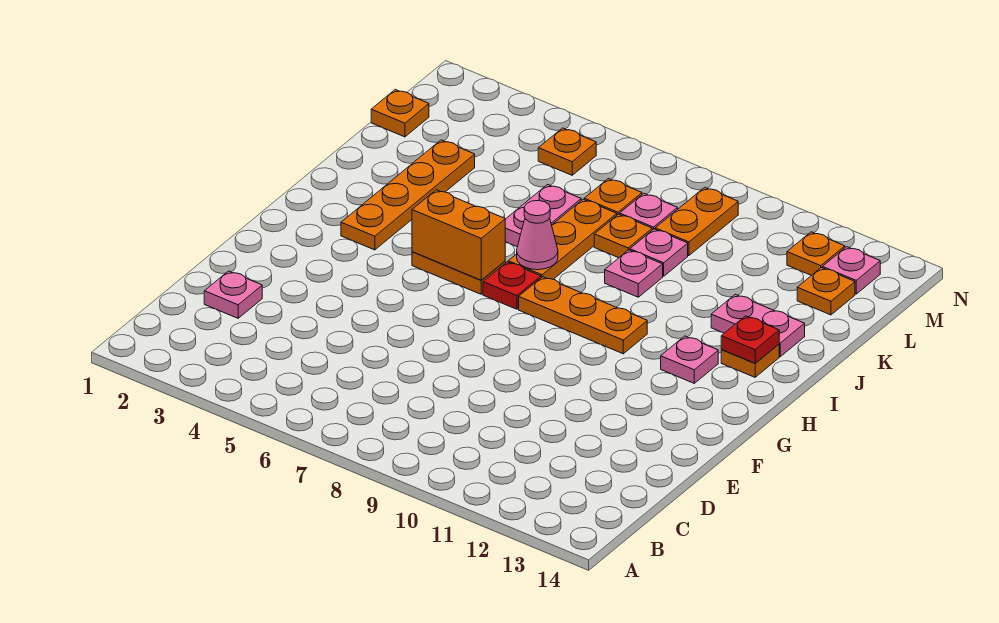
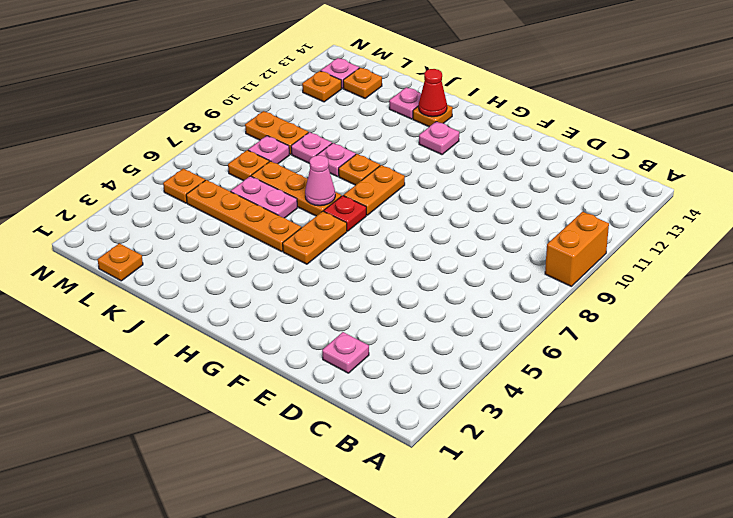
orange 1x4 plate [341,140,475,250] -> orange 1x4 plate moved to [186,180,301,252]
orange 1x2 brick [412,190,505,280] -> orange 1x2 brick moved to [545,212,609,286]
orange 1x3 plate [519,277,647,354] -> orange 1x2 plate [344,165,405,215]
red 1x1 plate [721,316,779,363] -> red 1x1 cone [419,69,447,117]
pink 1x2 plate [711,294,805,356] -> pink 1x1 plate [389,87,421,119]
orange 1x1 plate [594,214,652,258] -> orange 1x1 plate moved to [339,154,380,185]

